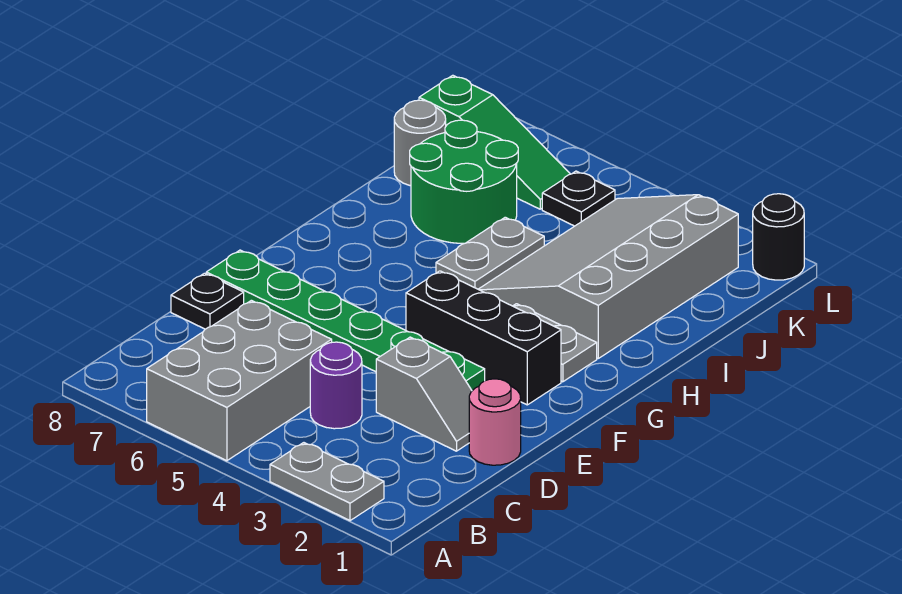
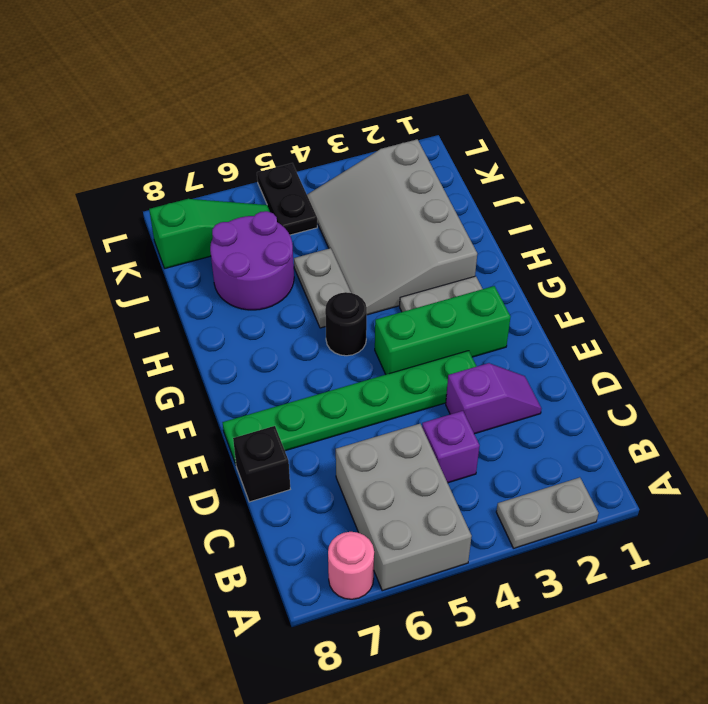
purple 1x1 round brick [310,342,362,429] -> purple 1x1 brick [422,411,480,483]
pink 1x1 round brick [469,379,521,465] -> pink 1x1 round brick moved to [328,532,374,599]
grey 1x2 slope [376,337,472,451] -> purple 1x2 slope [446,363,542,434]
black 1x1 plate [171,273,244,329] -> black 1x1 brick [233,426,290,502]
black 1x3 brick [406,271,561,405] -> green 1x3 brick [375,286,510,374]
green 2x2 round brick [410,120,518,243] -> purple 2x2 round brick [210,211,294,310]
grey 1x1 round brick [394,100,446,186] -> none
black 1x1 plate [542,171,615,226] -> black 1x2 plate [257,163,317,235]
black 1x1 round brick [753,194,804,280] -> black 1x1 round brick moved to [325,292,367,356]

